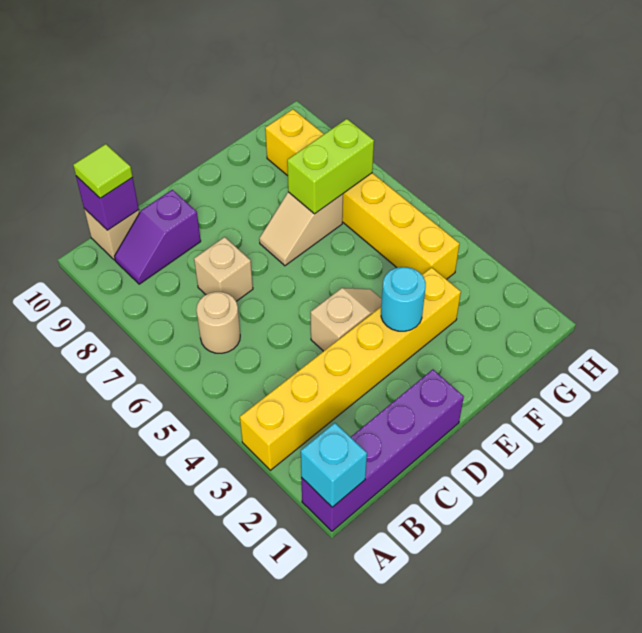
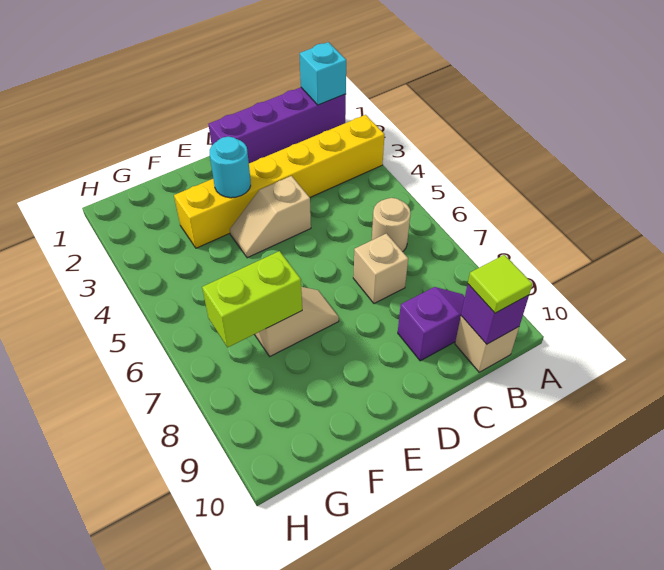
yellow 1x6 brick [265,109,460,279] -> none

